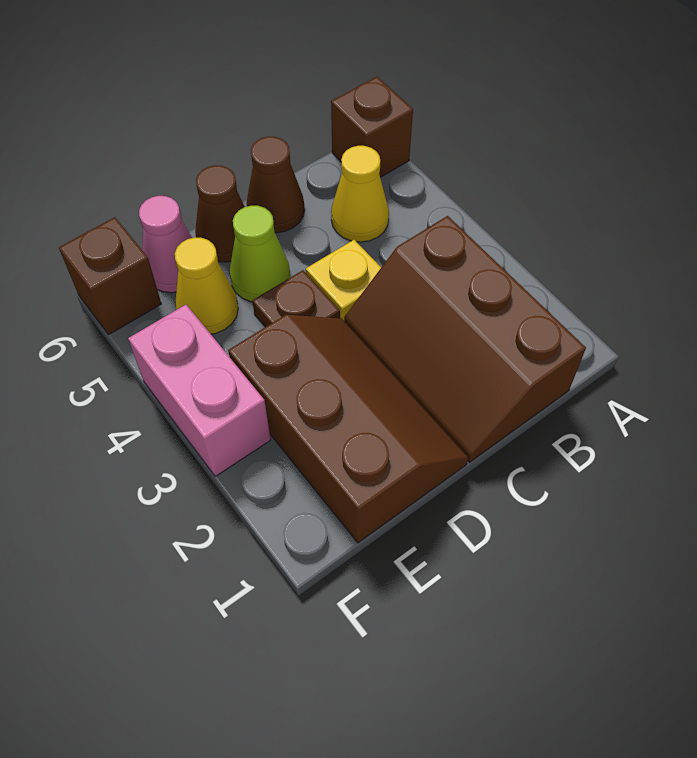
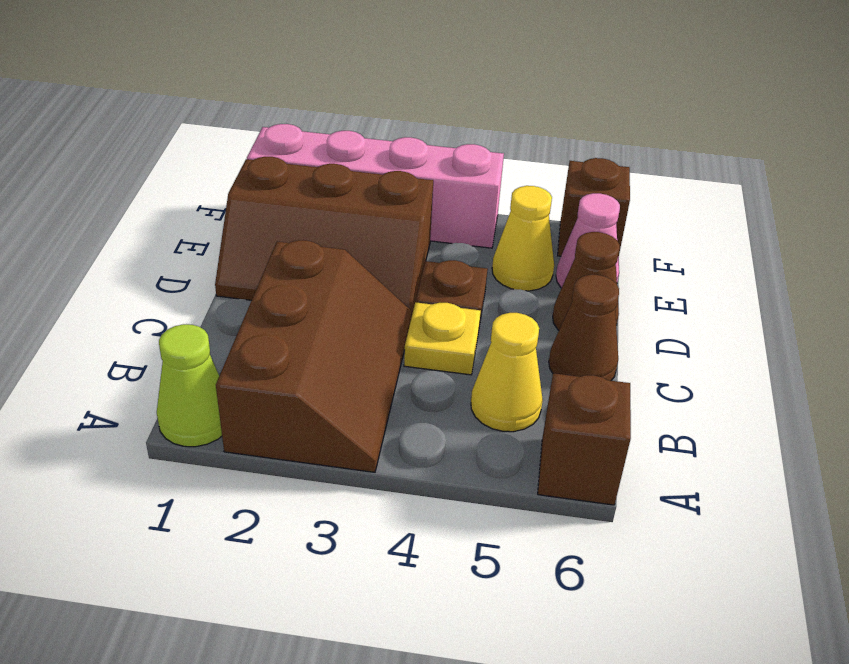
brown 2x3 slope [344,216,586,462] -> brown 2x3 slope turned to [216,240,412,472]
lime 1x1 cone [229,206,290,302] -> lime 1x1 cone moved to [157,324,222,447]
pink 1x2 brick [128,305,271,476] -> pink 1x4 brick [247,124,504,248]

